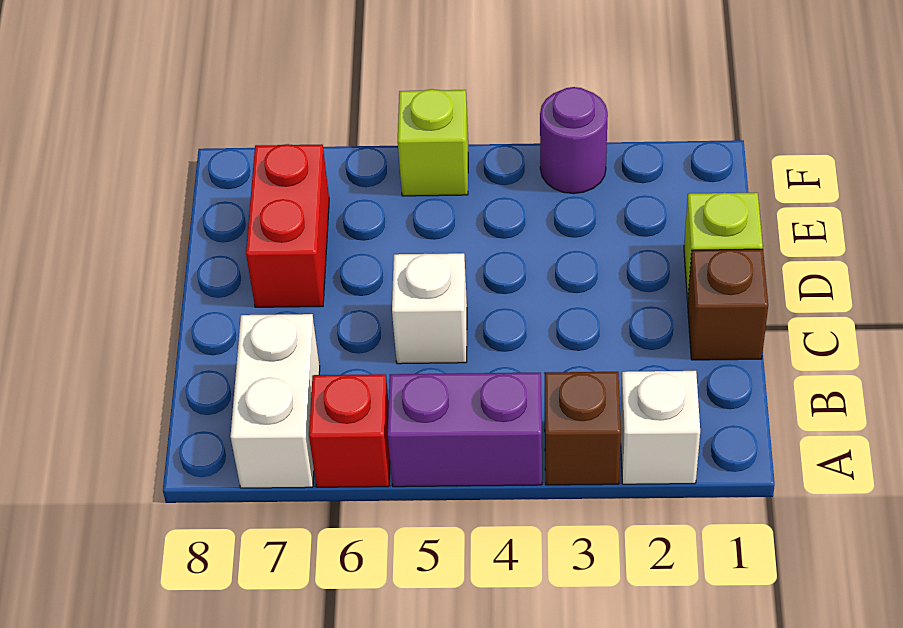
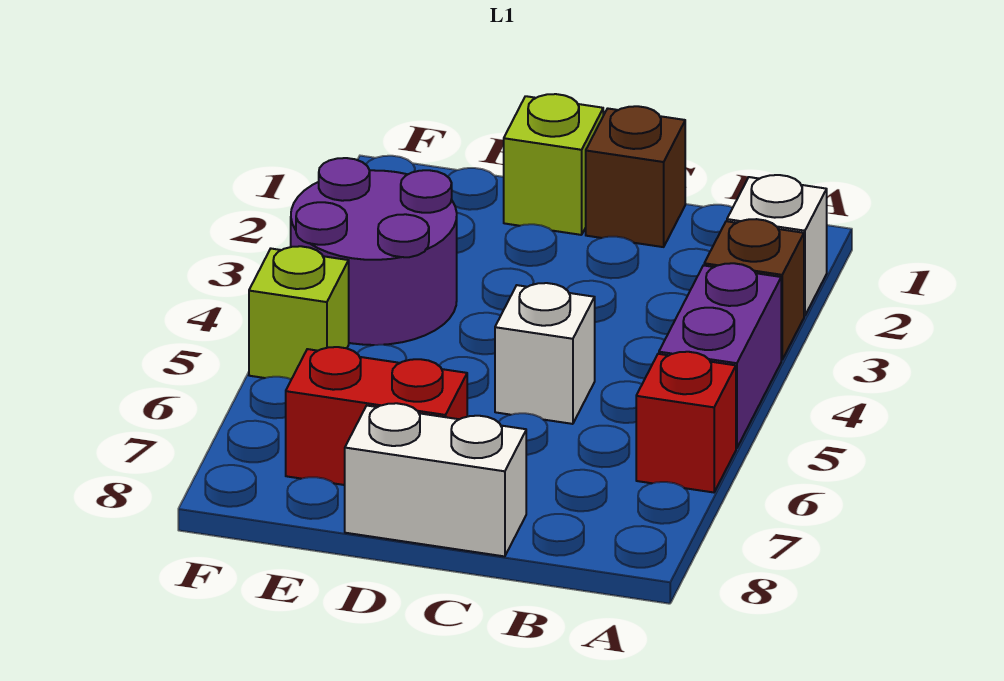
white 1x2 brick [230,314,320,488] -> white 1x2 brick moved to [345,403,526,556]
purple 1x1 round brick [540,87,608,194] -> purple 2x2 round brick [291,158,457,345]

